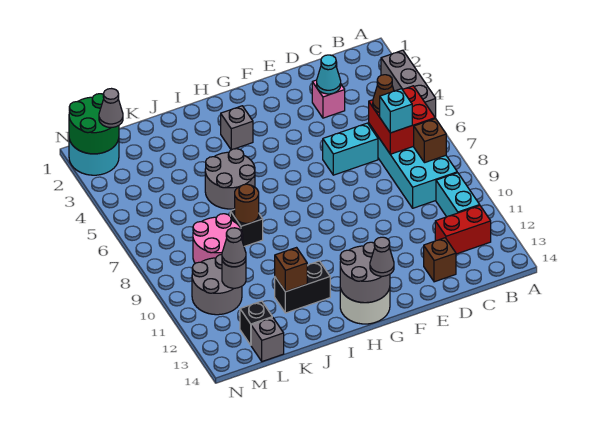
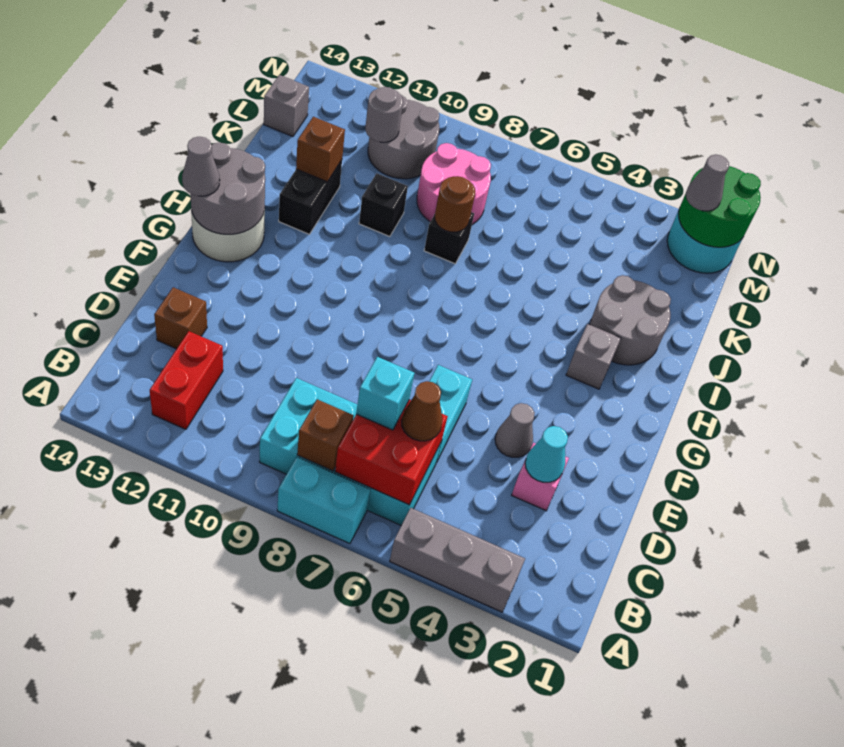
cyan 1x2 brick [436,173,480,217] -> cyan 1x2 brick moved to [277,457,370,544]
grey 2x2 round brick [205,149,255,209] -> grey 2x2 round brick moved to [589,275,671,365]
grey 1x1 cone [222,228,246,267] -> grey 1x1 cone moved to [495,403,535,457]
black 1x1 brick [240,301,272,345] -> black 1x1 brick moved to [359,173,408,237]

